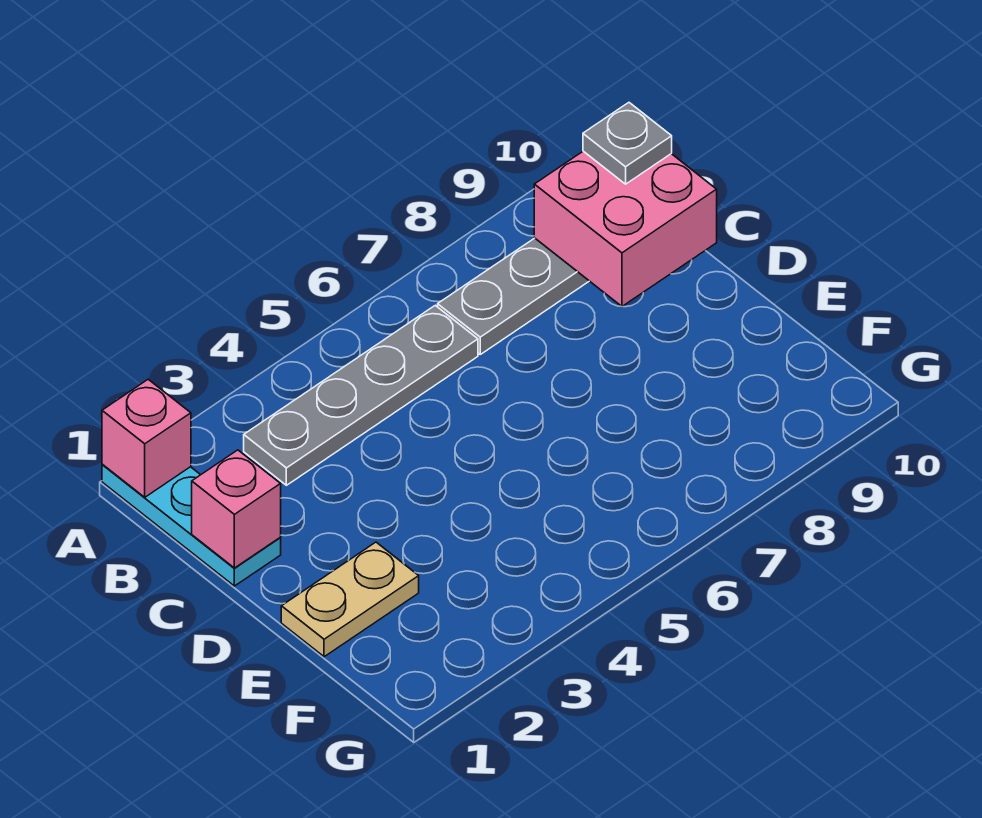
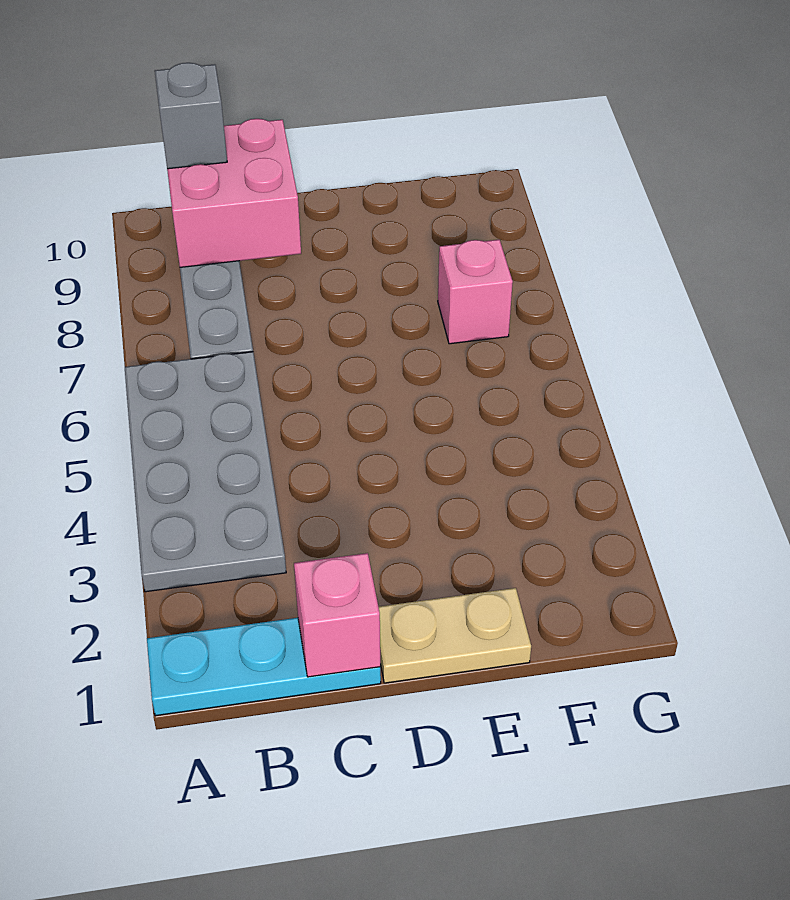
pink 1x1 brick [102,379,191,497] -> pink 1x1 brick moved to [438,240,513,344]
grey 1x4 plate [244,305,478,485] -> grey 2x4 plate [125,352,286,592]
grey 1x1 plate [583,103,672,184] -> grey 1x1 brick [155,63,227,169]
tan 1x2 plate [281,542,419,657] -> tan 1x2 plate turned to [379,588,531,683]

